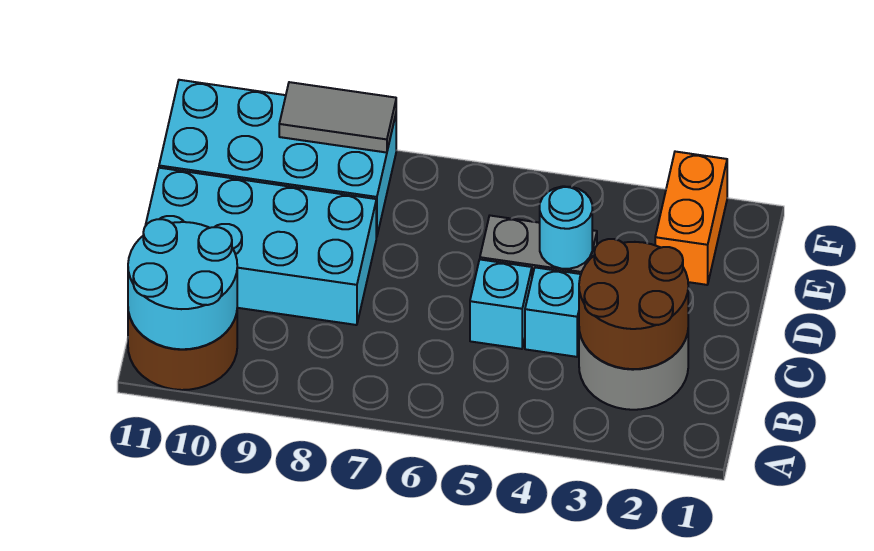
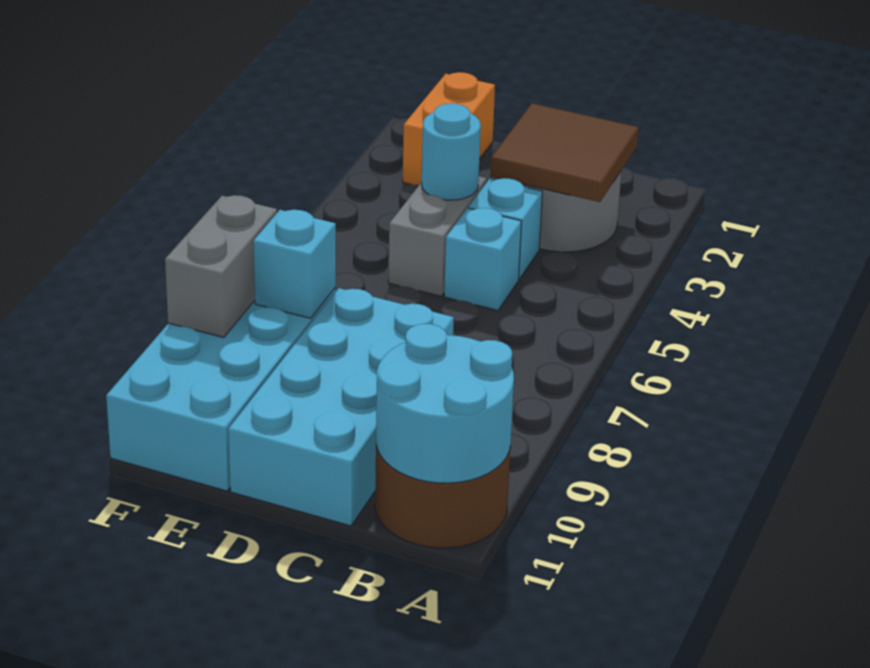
brown 2x2 round brick [579,239,688,369] -> brown 2x2 tile [490,103,639,202]
orange 1x2 brick [655,152,727,285] -> orange 1x2 brick turned to [403,72,495,185]
none -> cyan 1x1 brick [253,210,336,318]
grey 1x2 tile [279,82,396,153] -> grey 1x2 brick [165,195,277,338]

